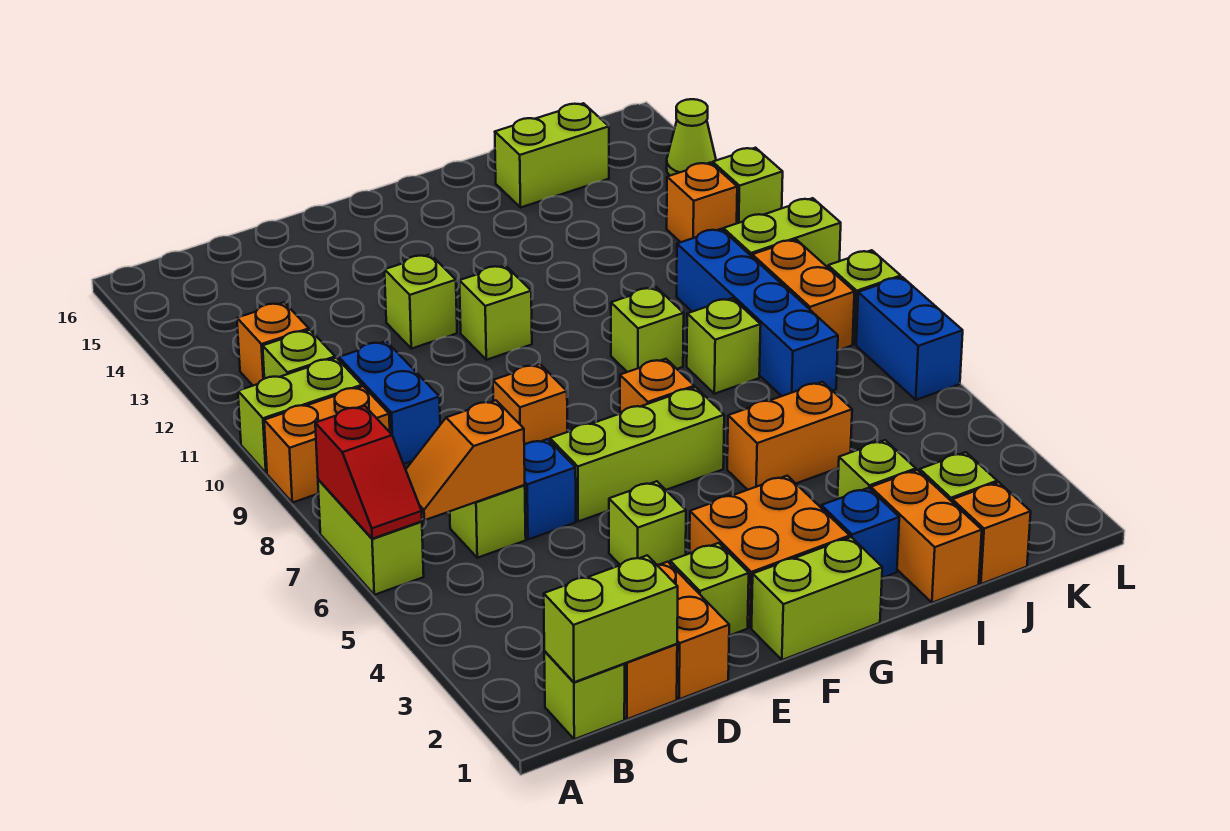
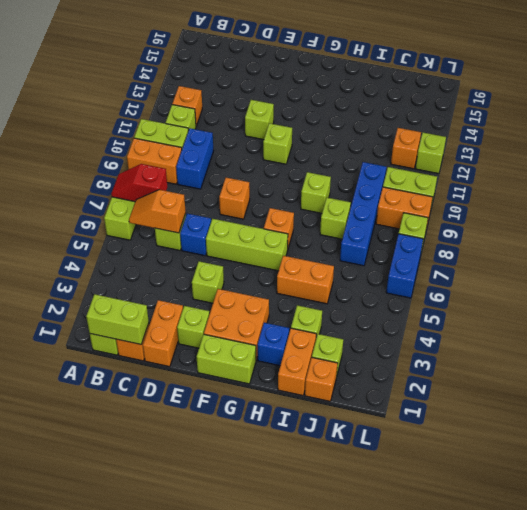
red 1x2 slope [315,406,422,539] -> red 1x2 slope turned to [111,164,167,202]
lime 1x2 brick [495,103,609,207] -> none
orange 1x2 brick [752,240,854,350] -> orange 1x2 brick turned to [376,187,433,229]
lime 1x1 cone [667,99,716,176] -> none

